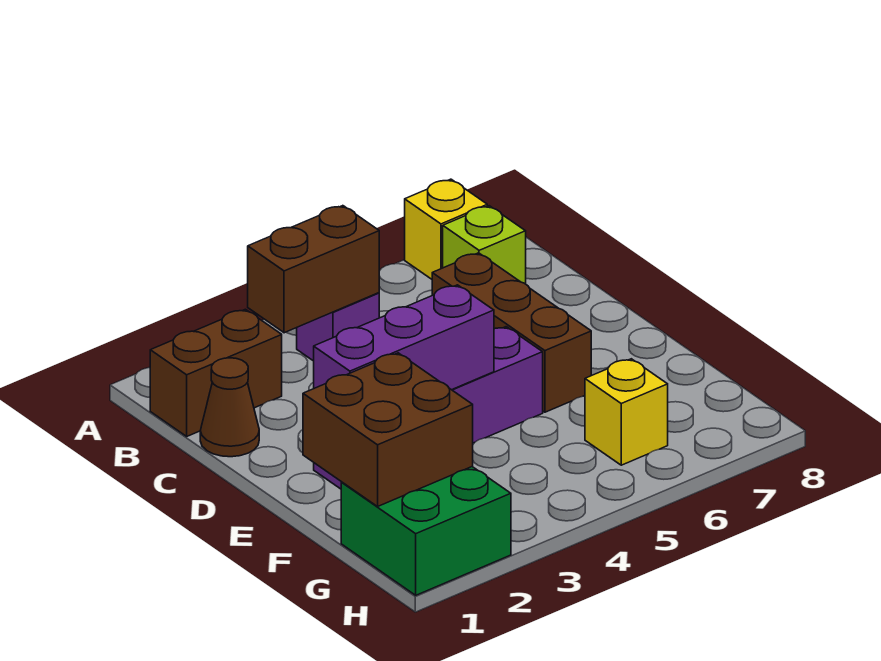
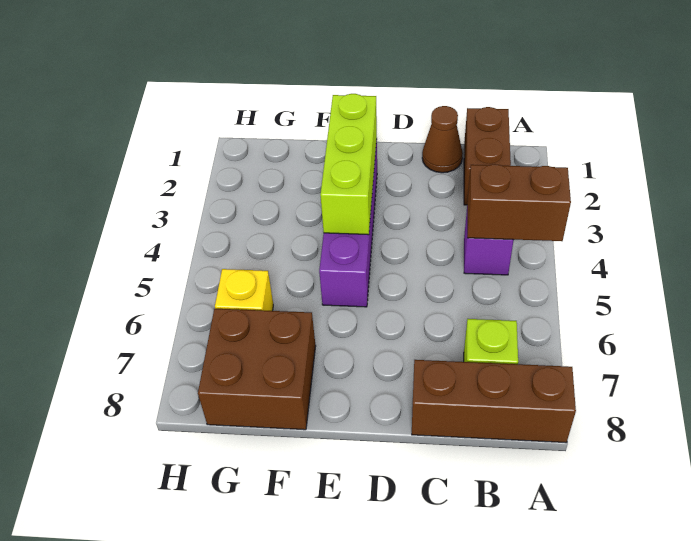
yellow 1x1 brick [405,179,487,279] -> none
brown 1x2 brick [248,206,379,333] -> brown 1x2 brick turned to [467,164,571,241]
brown 1x3 brick [432,253,591,412] -> brown 1x3 brick moved to [412,360,576,443]
purple 1x3 brick [314,285,494,390] -> lime 1x3 brick [320,94,377,235]
brown 2x2 brick [303,353,473,506] -> brown 2x2 brick moved to [198,309,316,430]
green 2x2 brick [341,467,511,595] -> none

